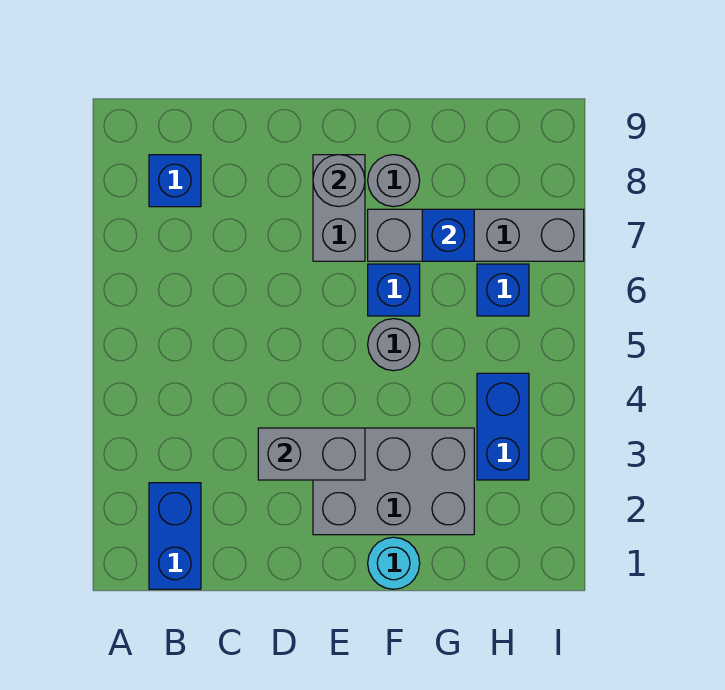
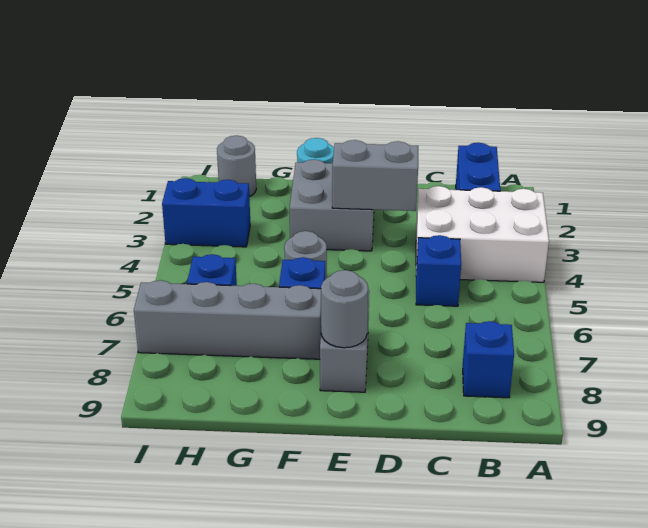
none -> white 2x3 brick [416,186,549,282]
grey 2x3 brick [313,428,474,535] -> grey 2x2 brick [290,159,374,251]
grey 1x1 round brick [368,155,420,207] -> grey 1x1 round brick moved to [217,135,256,197]
blue 1x1 brick [422,209,474,261] -> blue 1x1 brick moved to [416,235,461,306]
blue 1x2 brick [477,373,529,480] -> blue 1x2 brick turned to [162,178,250,247]

